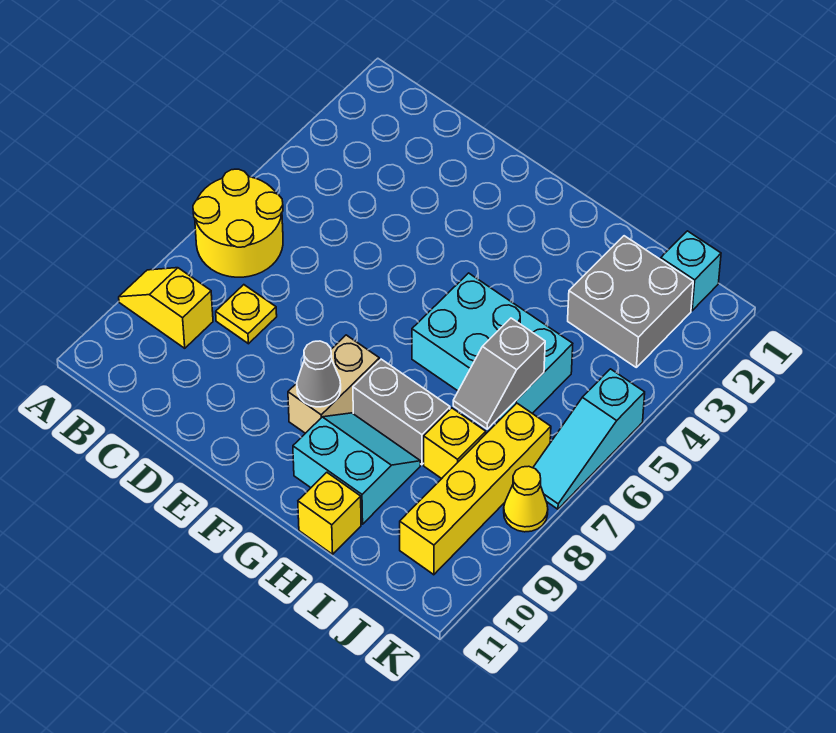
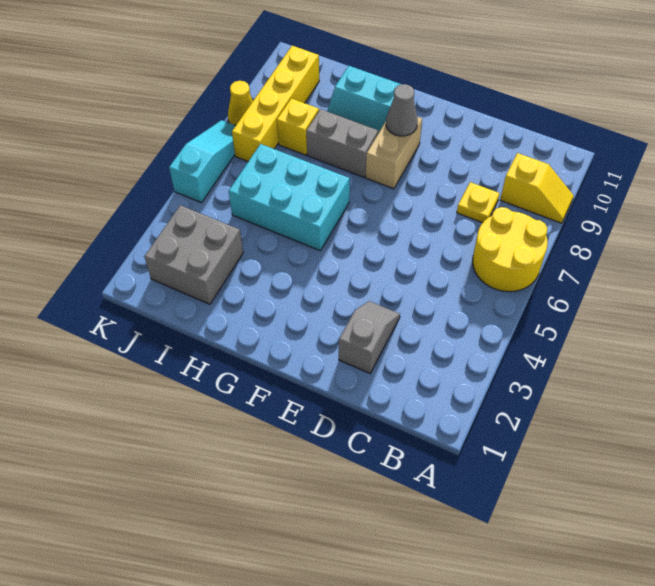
yellow 1x1 brick [298,472,361,554] -> none
grey 1x2 slope [453,318,545,429] -> grey 1x2 slope moved to [339,301,400,373]
cyan 1x1 brick [661,231,721,311] -> none

